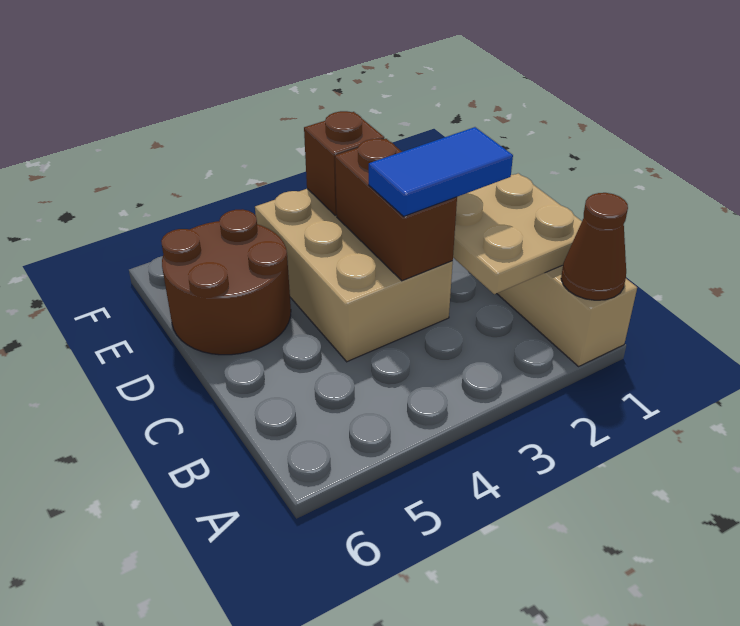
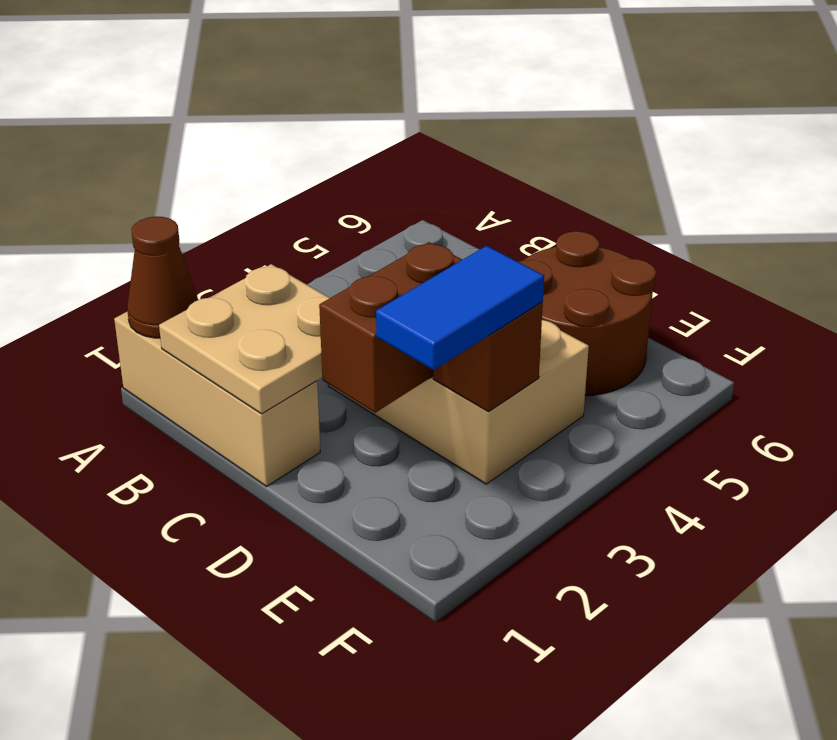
blue 1x2 tile [369,127,513,216] -> blue 1x2 tile moved to [376,246,544,370]
brown 1x2 brick [335,139,457,281] -> brown 1x2 brick turned to [319,242,462,413]

